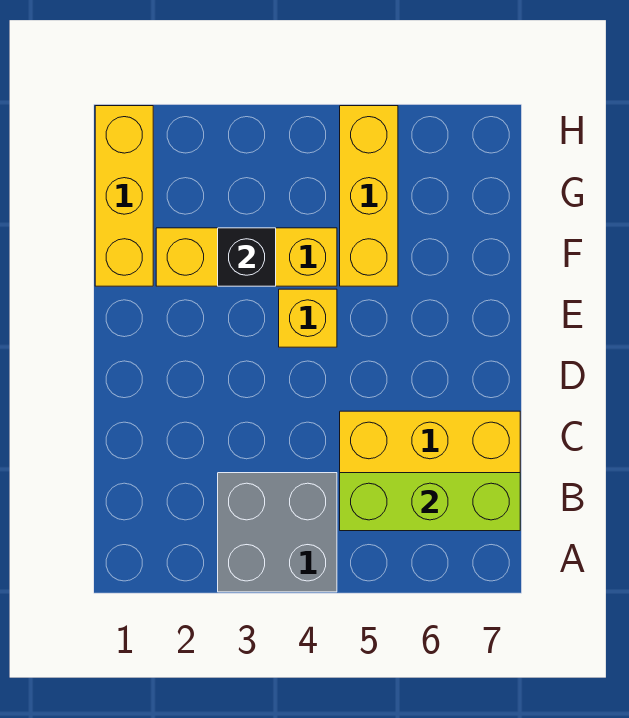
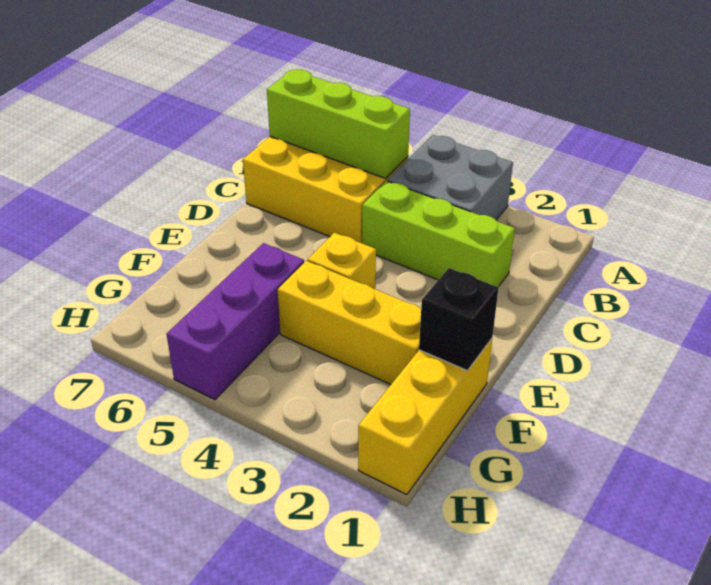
none -> lime 1x3 brick [362,181,515,287]
black 1x1 brick [218,228,276,286] -> black 1x1 brick moved to [419,268,498,371]
yellow 1x3 brick [340,106,398,286] -> purple 1x3 brick [166,243,304,400]

